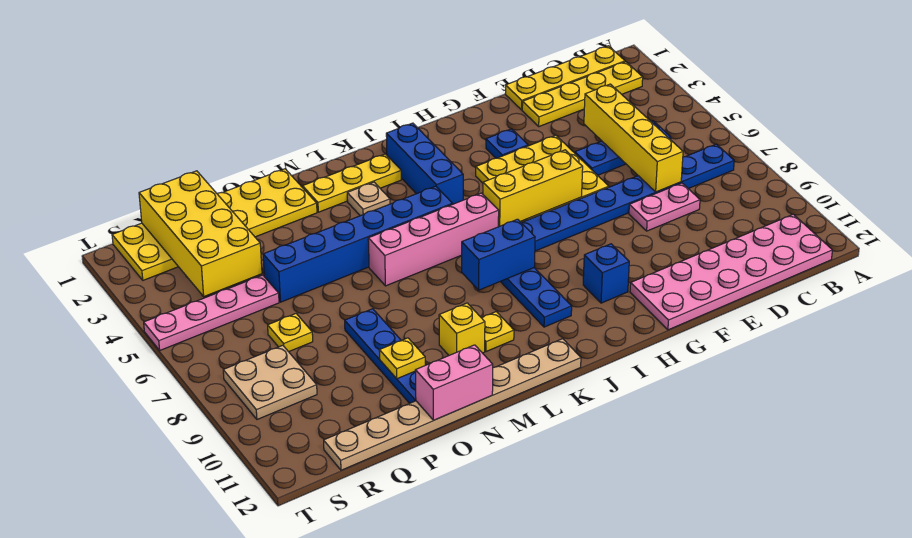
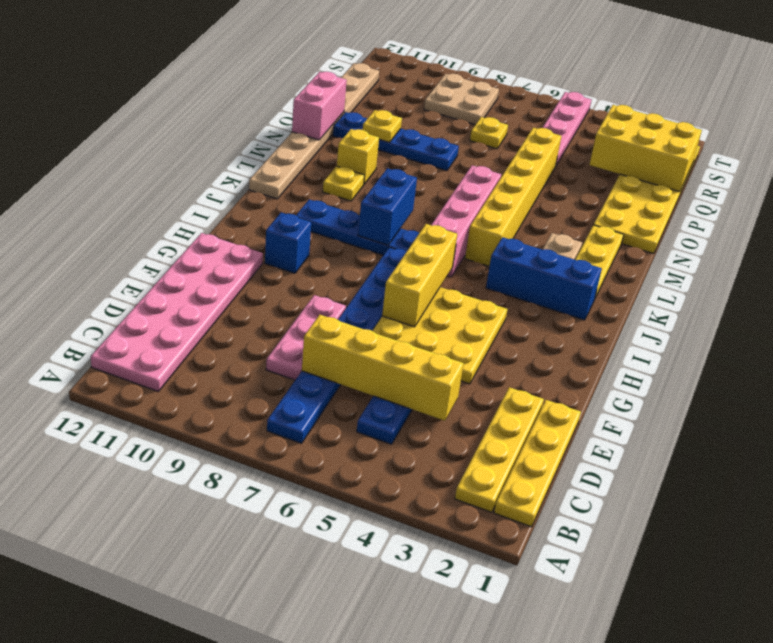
pink 1x2 plate [629,183,700,231] -> pink 1x3 plate [266,295,346,380]
blue 1x1 plate [486,129,528,158] -> none
blue 1x6 brick [263,186,453,302] -> yellow 1x6 brick [465,128,561,266]
yellow 2x4 brick [139,171,262,296] -> yellow 2x3 brick [589,105,702,192]

